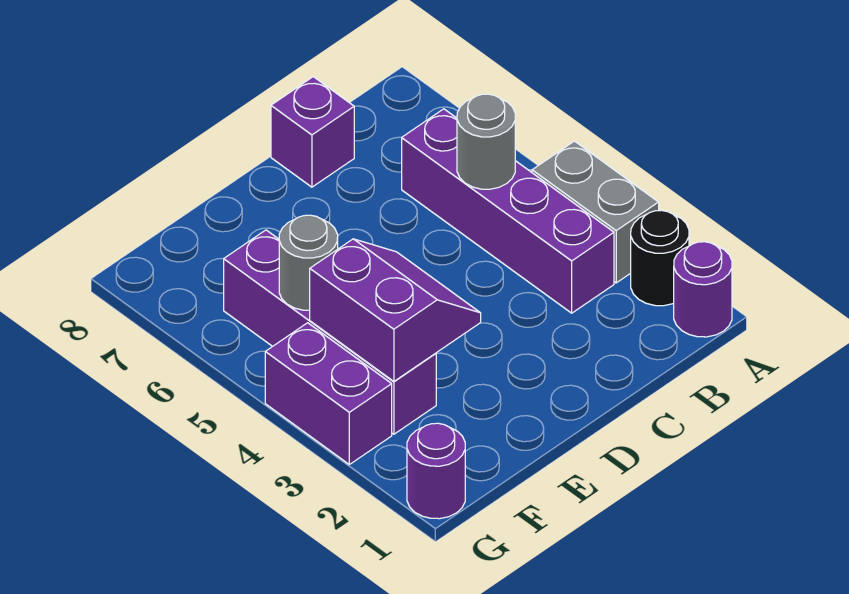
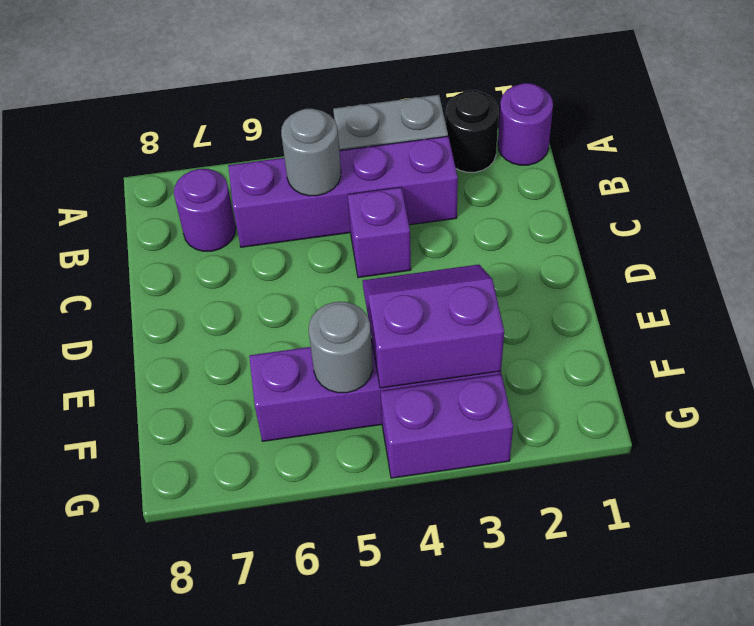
purple 1x1 brick [271,77,354,187] -> purple 1x1 brick moved to [348,187,411,277]
purple 1x1 round brick [407,423,465,519] -> purple 1x1 round brick moved to [174,169,236,251]

